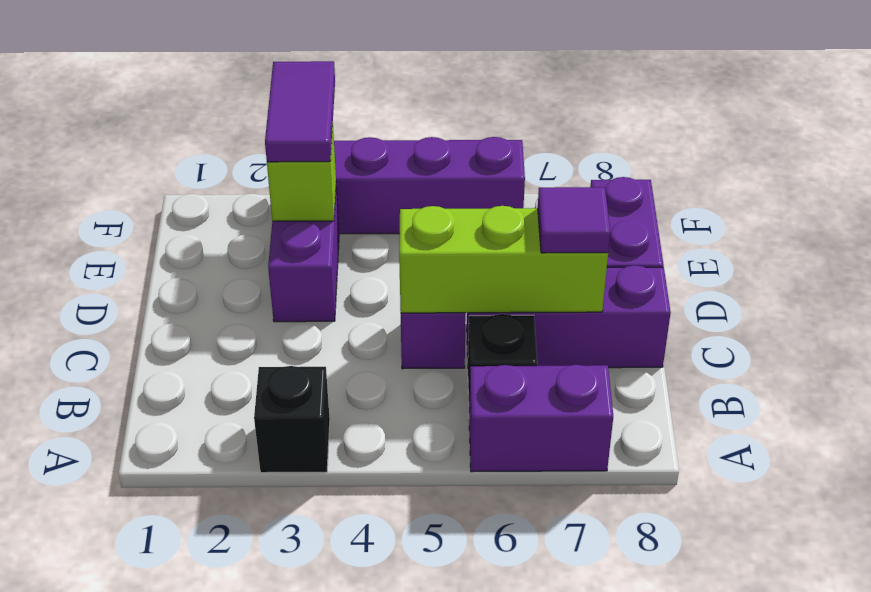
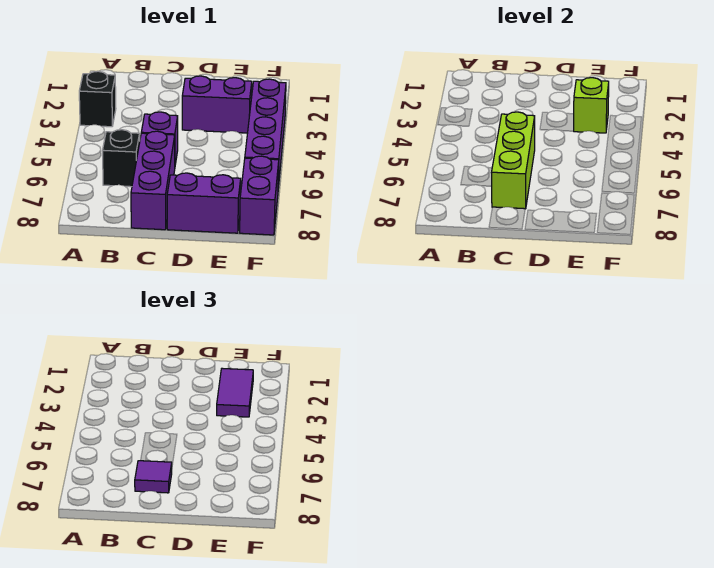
purple 1x2 brick [469,365,613,472] -> purple 1x2 brick moved to [240,156,279,235]
purple 1x2 tile [265,61,335,162] -> purple 1x2 tile turned to [217,368,253,417]

